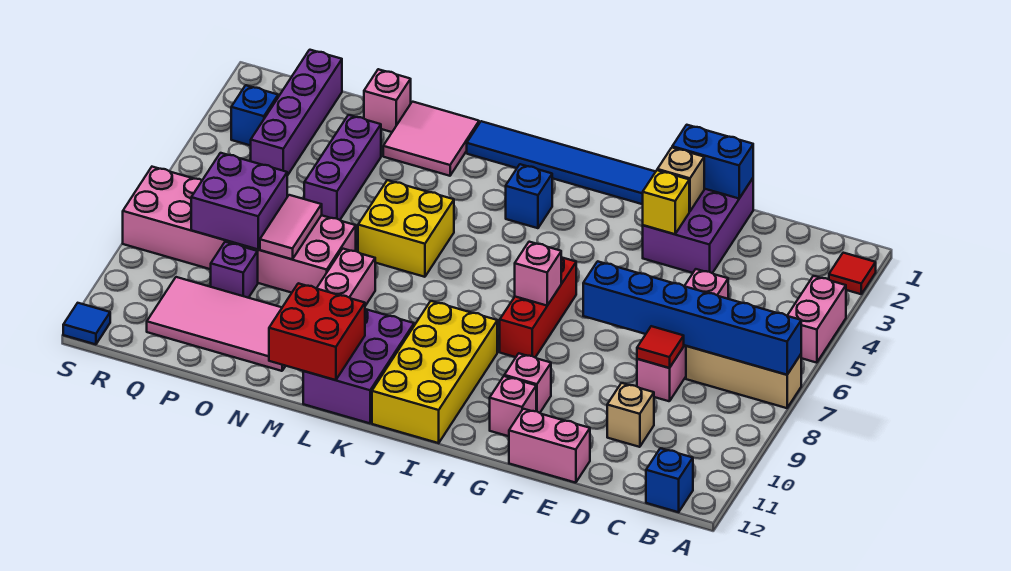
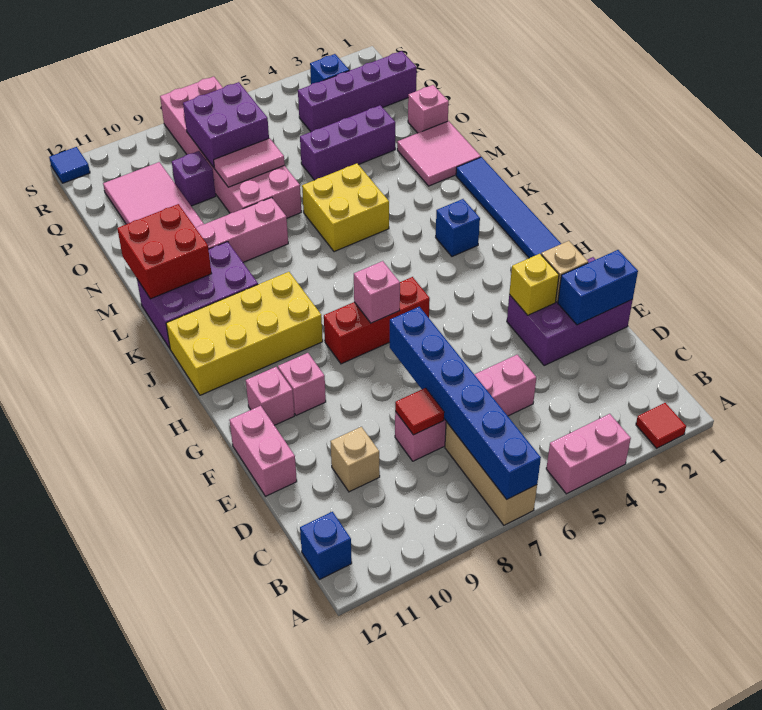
blue 1x2 brick [672,125,753,198] -> blue 1x2 brick turned to [558,250,638,325]

